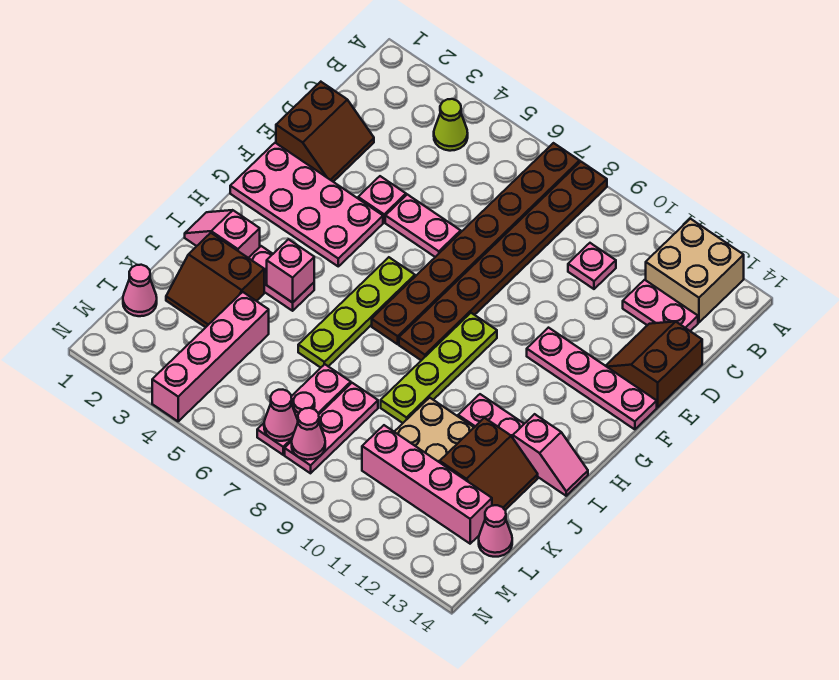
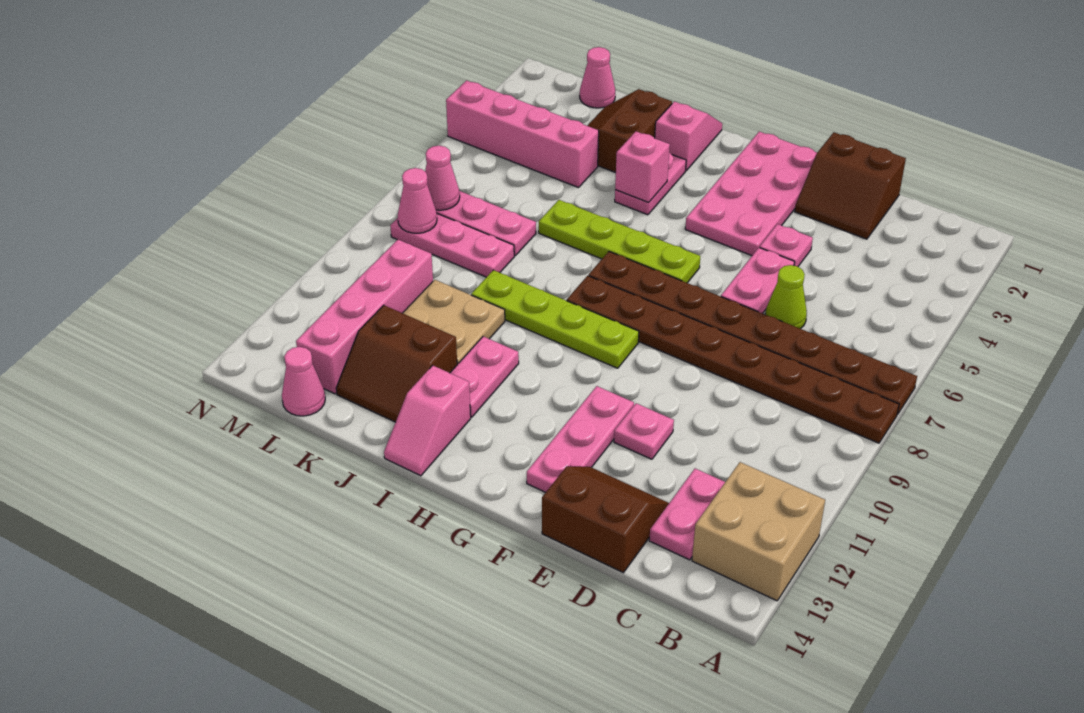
lime 1x1 cone [434,99,468,151] -> lime 1x1 cone moved to [765,265,807,329]
pink 1x1 plate [568,243,616,289] -> pink 1x1 plate moved to [614,403,674,459]
pink 1x4 plate [527,328,657,429] -> pink 1x3 plate [527,386,634,492]

